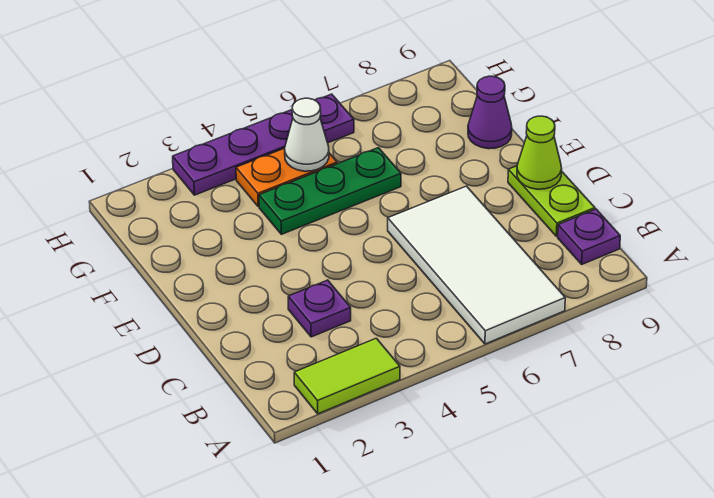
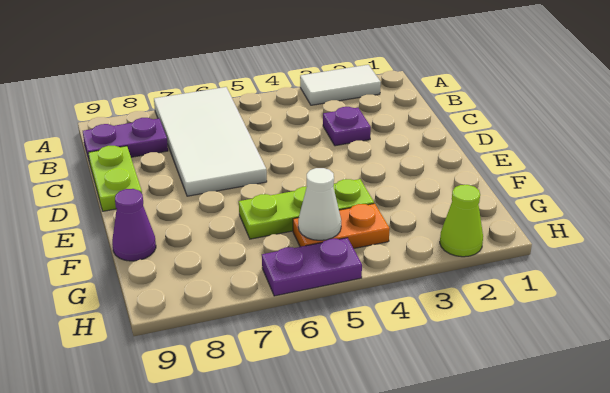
lime 1x2 tile [294,338,400,414] -> white 1x2 tile [300,65,381,105]
purple 1x1 plate [558,209,620,264] -> purple 1x2 plate [83,118,168,163]
lime 1x1 cone [517,116,562,189] -> lime 1x1 cone moved to [440,185,483,257]
green 1x3 plate [259,148,401,234] -> lime 1x3 plate [239,179,374,239]
purple 1x4 plate [173,94,354,195] -> purple 1x2 plate [262,238,362,296]

